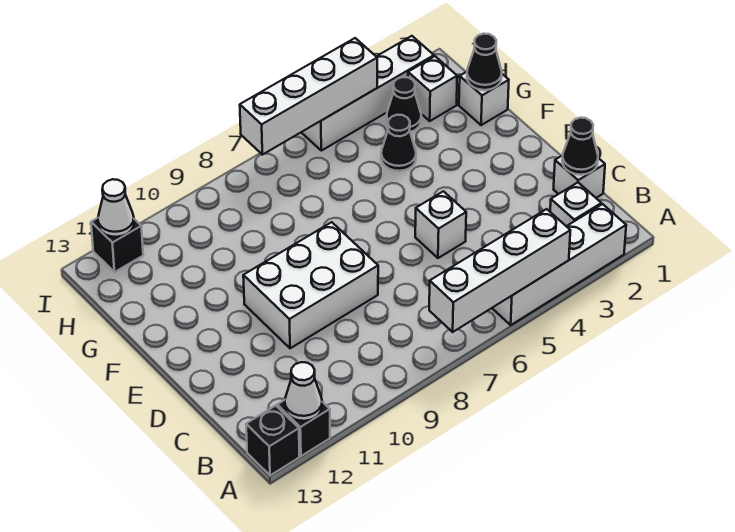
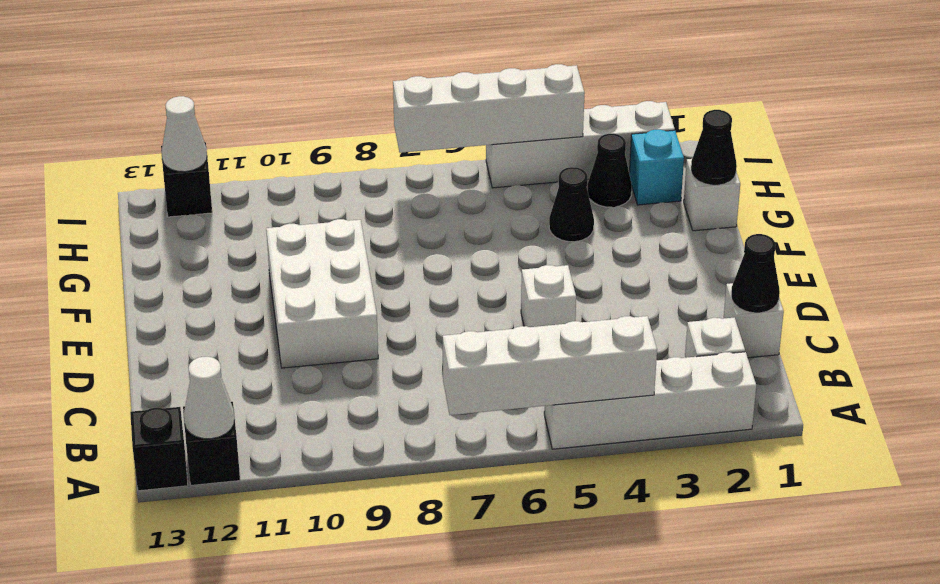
white 2x3 brick [243,222,378,348] -> white 2x3 brick turned to [266,219,378,368]
white 1x1 brick [408,56,457,121] -> cyan 1x1 brick [629,130,684,205]

